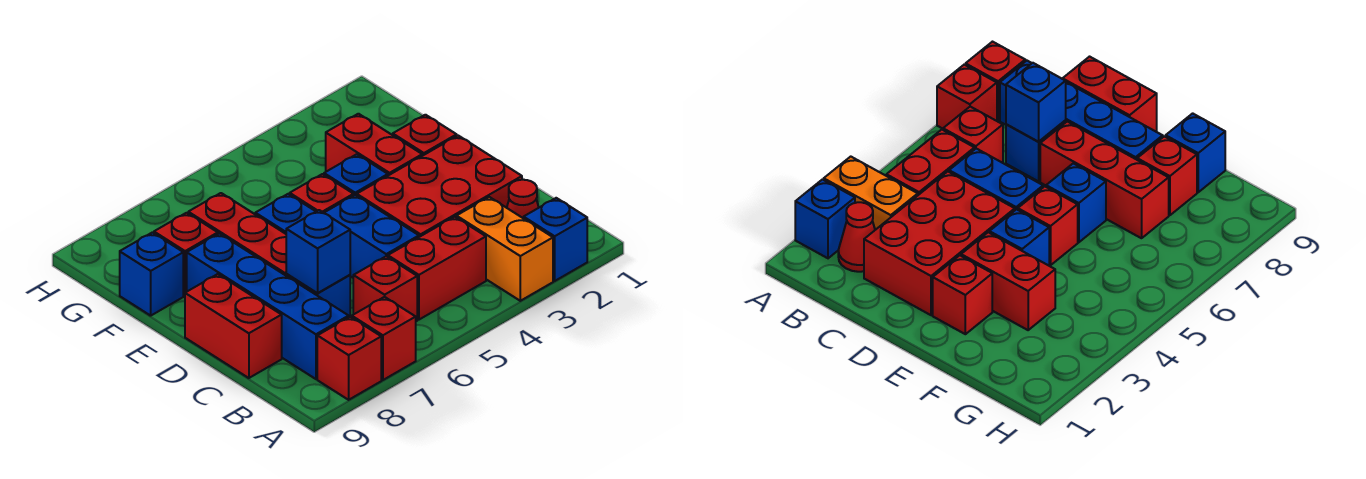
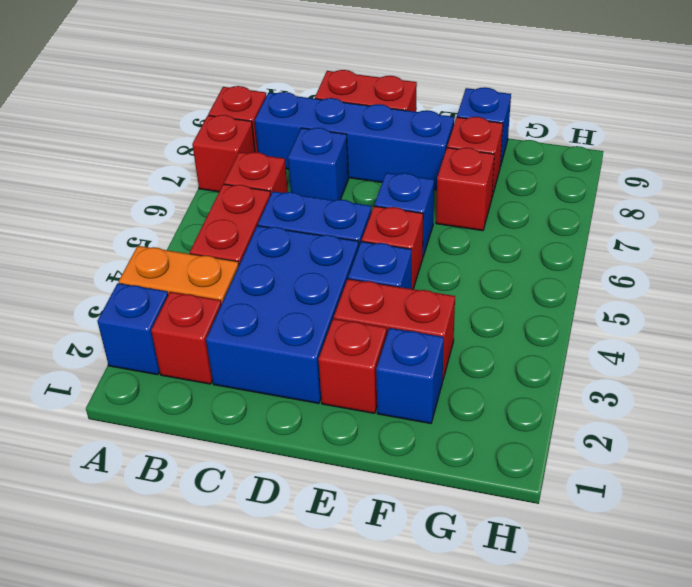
red 1x1 cone [507,180,539,218] -> red 1x1 brick [151,292,221,384]
red 2x3 brick [357,136,522,237] -> blue 2x3 brick [206,226,359,403]
blue 1x1 brick [286,210,350,293] -> blue 1x1 brick moved to [376,328,444,423]
red 1x3 brick [188,193,286,275] -> red 1x1 brick [436,148,494,231]

